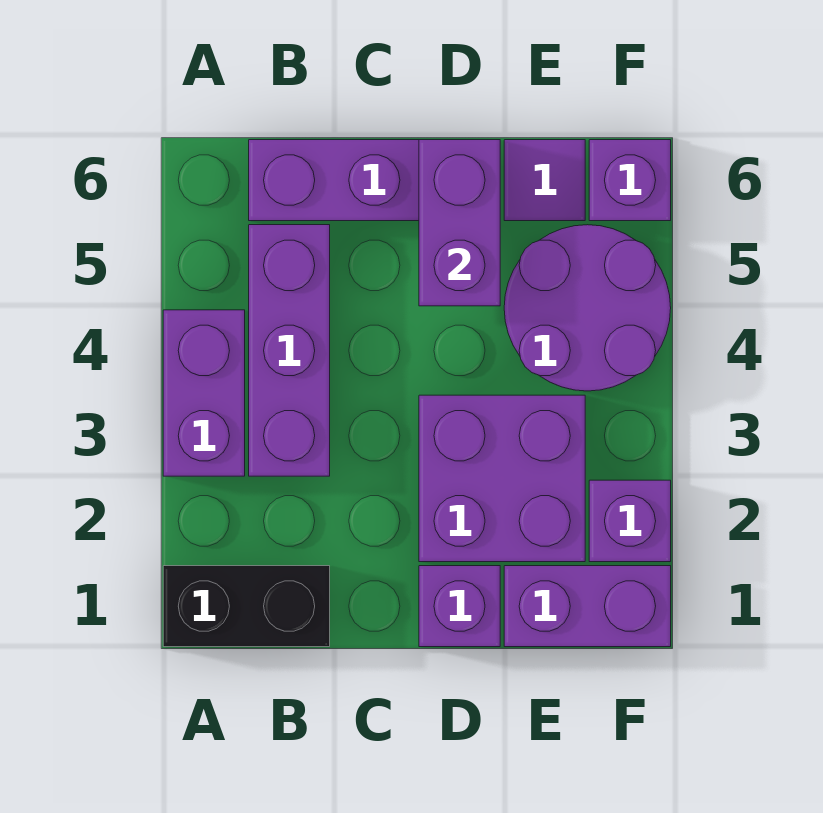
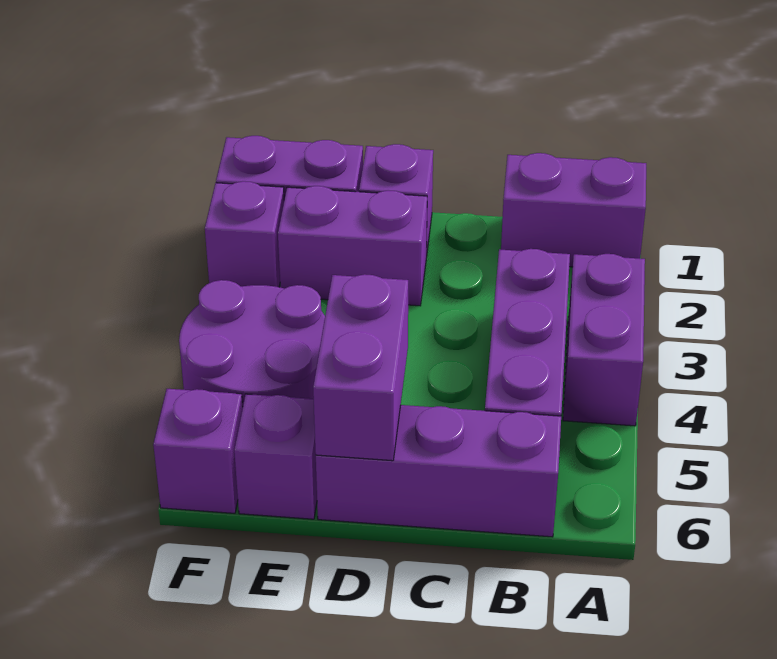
black 1x2 brick [163,566,330,647] -> purple 1x2 brick [501,153,646,267]
purple 2x2 brick [419,395,585,562] -> purple 1x2 brick [278,186,427,306]
purple 1x1 tile [504,140,585,221] -> purple 1x1 brick [234,394,317,519]

